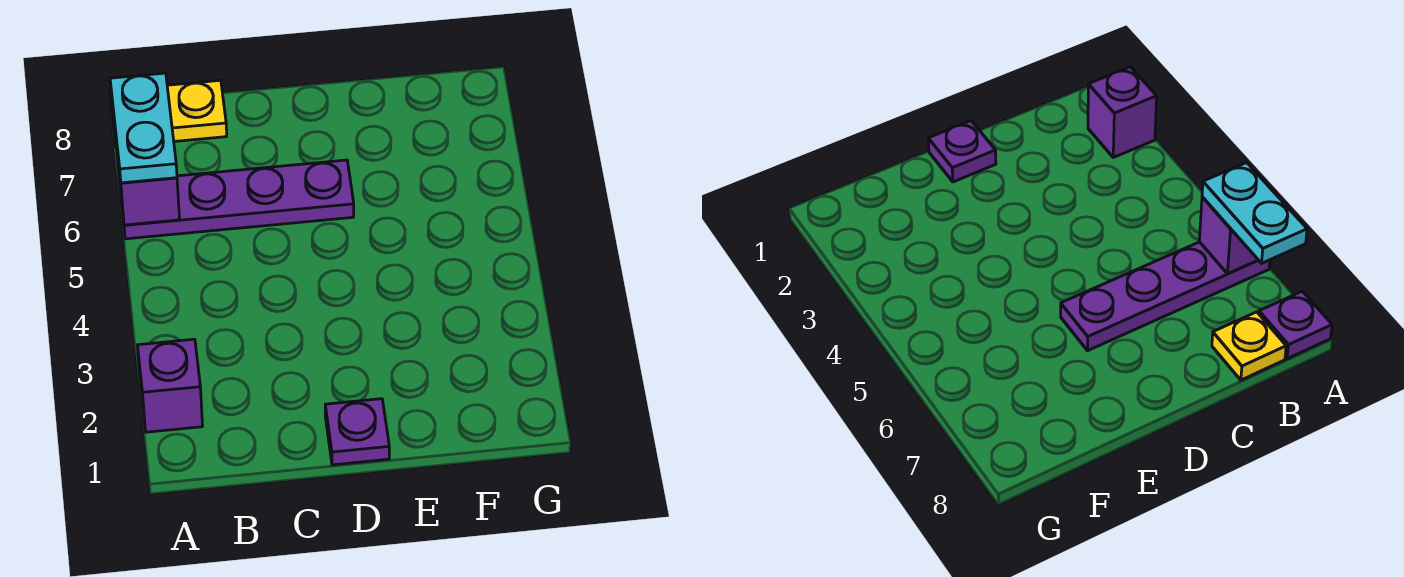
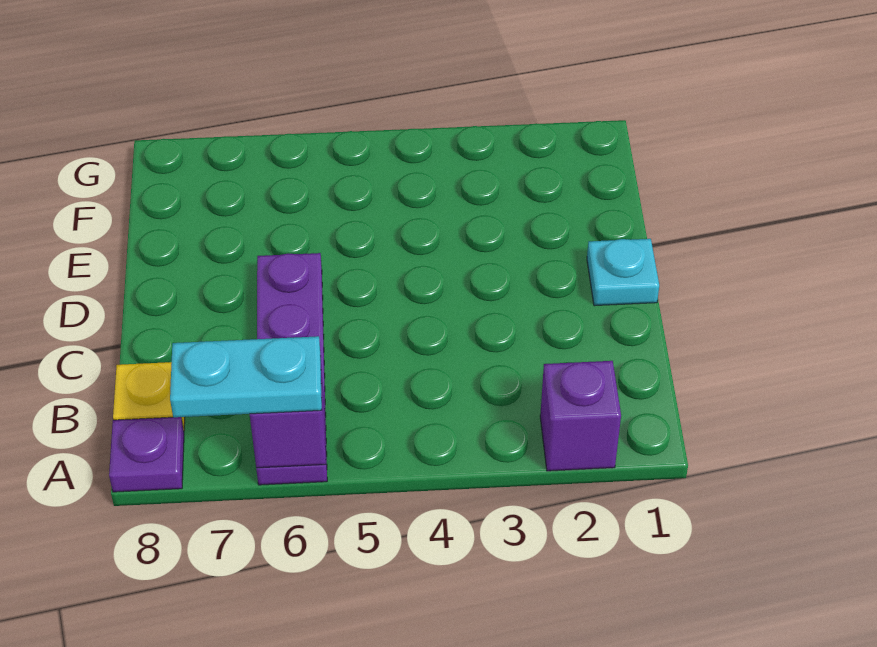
purple 1x1 plate [325,399,389,465] -> cyan 1x1 plate [587,239,659,306]

